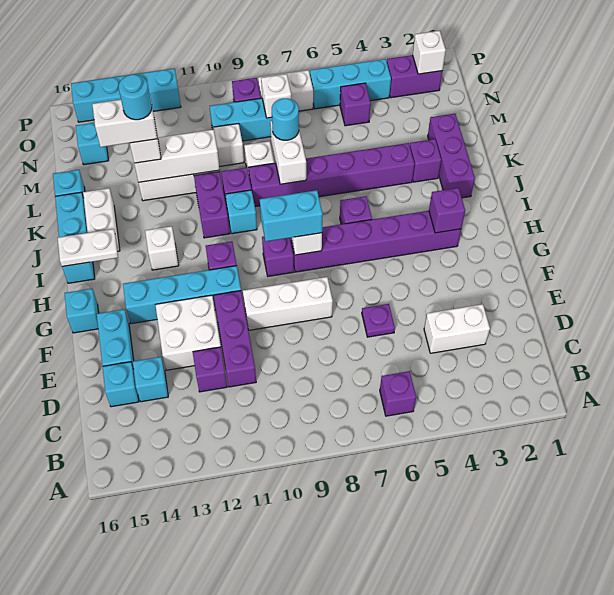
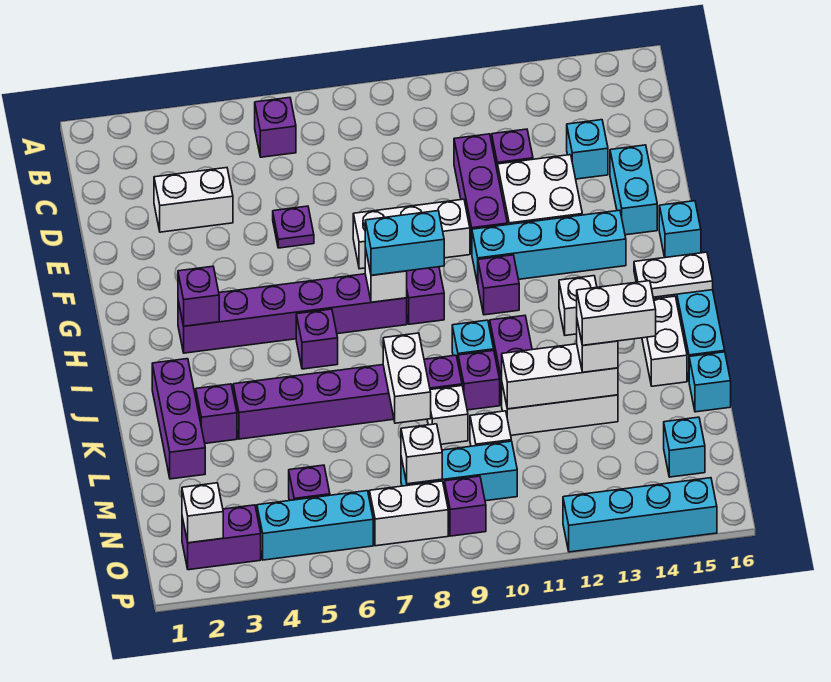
cyan 1x1 brick [103,362,139,407] -> none
cyan 1x1 round brick [272,98,299,140] -> none
cyan 1x1 round brick [119,74,152,120] -> none

